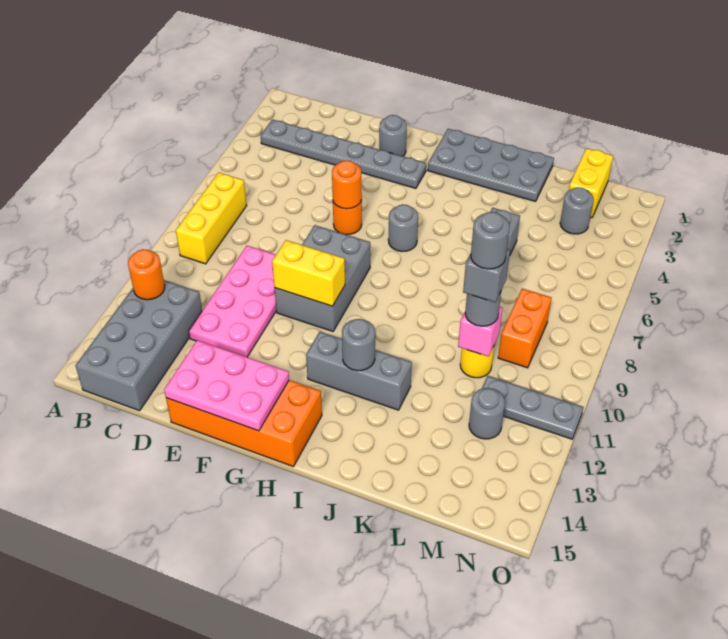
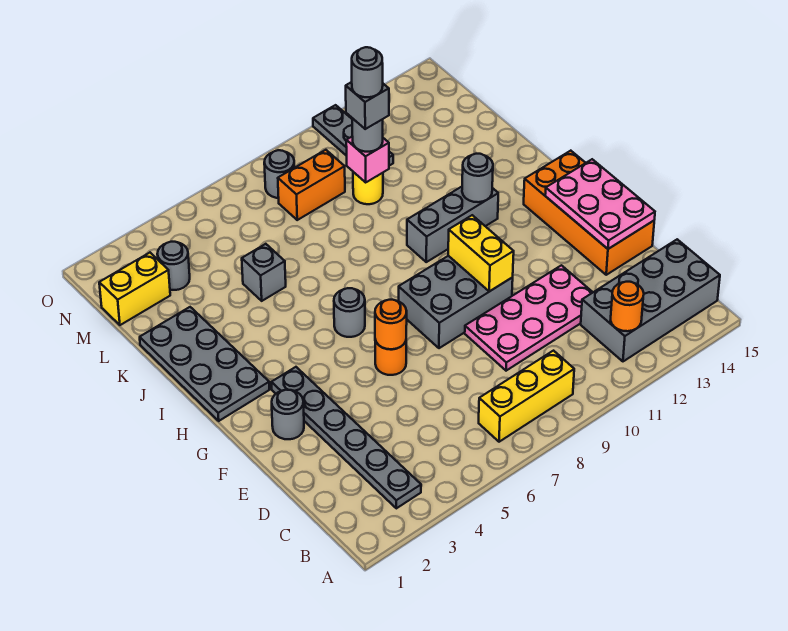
grey 1x3 brick [306,332,412,410] -> grey 1x3 brick turned to [407,187,498,262]
grey 1x1 round brick [469,388,505,439] -> grey 1x1 round brick moved to [264,150,295,198]

